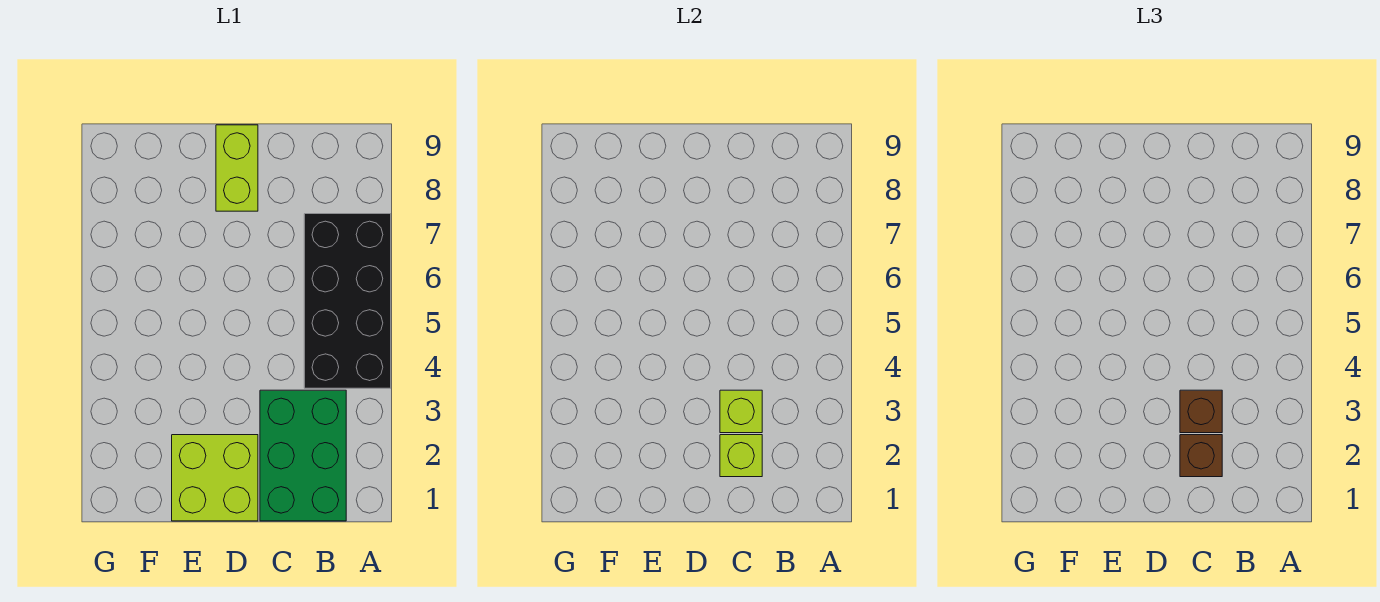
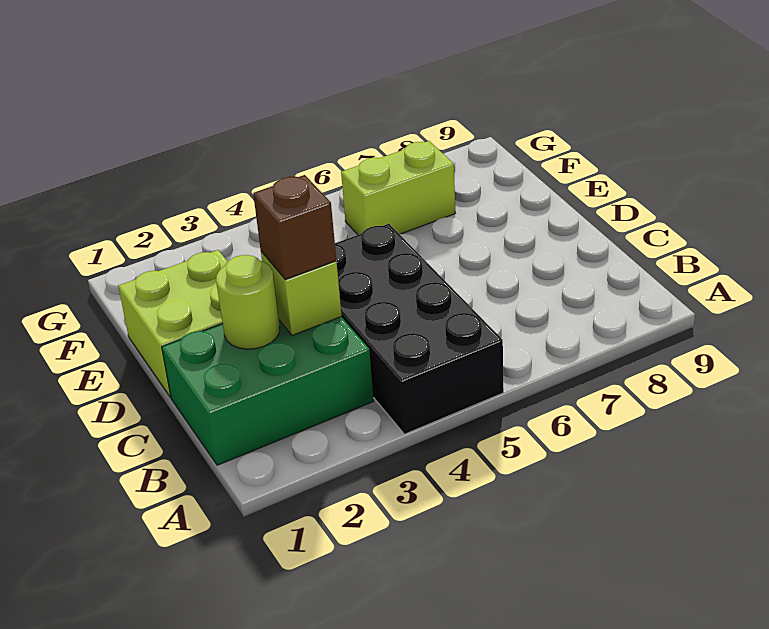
black 2x4 brick [304,214,391,388] -> black 2x4 brick turned to [335,224,504,434]
lime 1x1 brick [720,435,762,477] -> lime 1x1 round brick [216,255,280,349]
brown 1x1 brick [1180,435,1222,477] -> none
lime 1x2 brick [216,125,258,211] -> lime 1x2 brick moved to [341,141,455,235]

